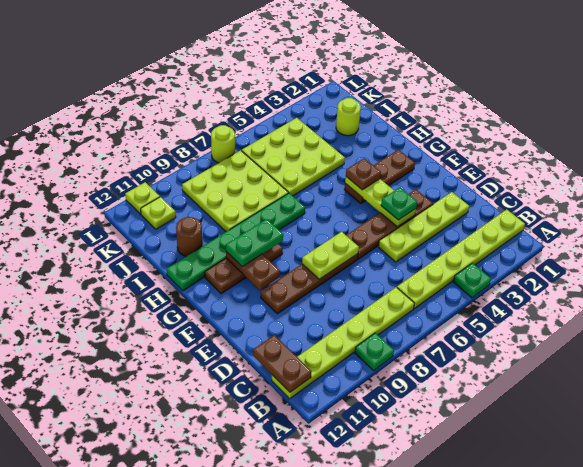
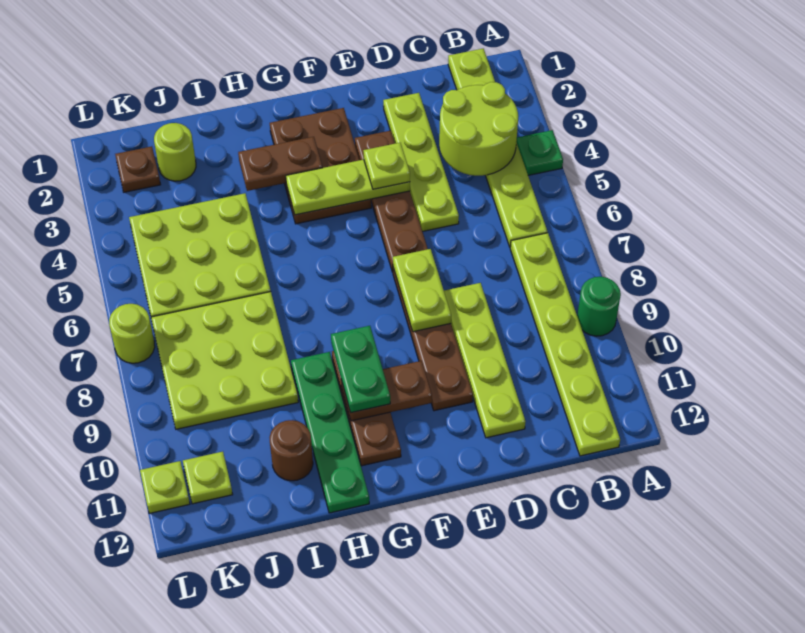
green 1x1 plate [355,333,394,371] -> green 1x1 round brick [577,277,621,336]
none -> lime 2x2 round brick [439,82,518,176]
brown 1x2 plate [253,335,311,392] -> brown 1x2 plate moved to [238,137,323,191]
none -> lime 1x4 plate [444,283,526,438]
green 1x1 plate [381,187,417,220] -> lime 1x1 plate [363,143,410,189]
brown 1x3 plate [344,150,415,203] -> brown 2x3 plate [270,108,371,224]
brown 1x1 plate [346,158,381,190] -> brown 1x1 plate moved to [115,146,161,192]
green 1x6 plate [167,193,305,291] -> green 1x4 plate [291,352,369,513]

